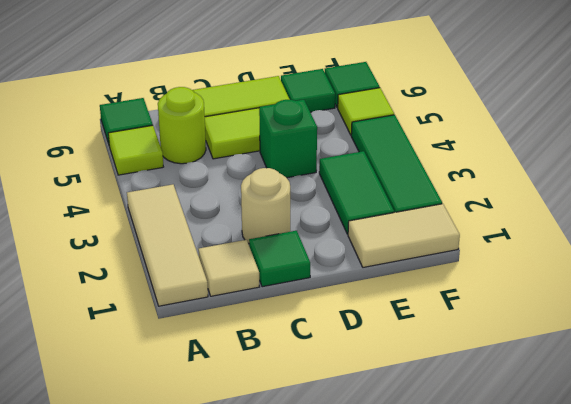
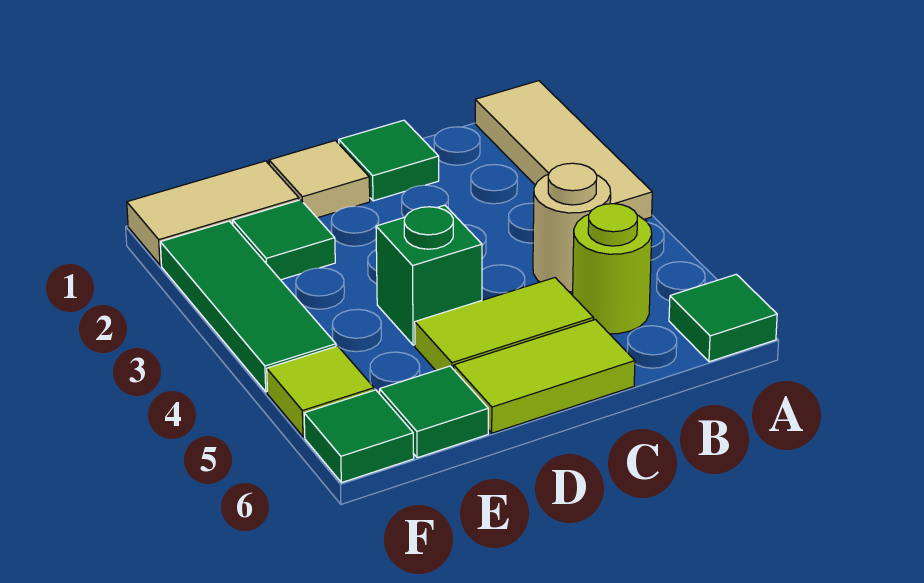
lime 1x1 tile [108,125,163,175] -> none
tan 1x1 tile [199,240,259,296] -> tan 1x1 tile moved to [269,140,370,218]
tan 1x1 round brick [241,168,290,244] -> tan 1x1 round brick moved to [533,163,611,292]
green 1x2 tile [319,151,394,234] -> green 1x1 tile [233,200,335,280]

